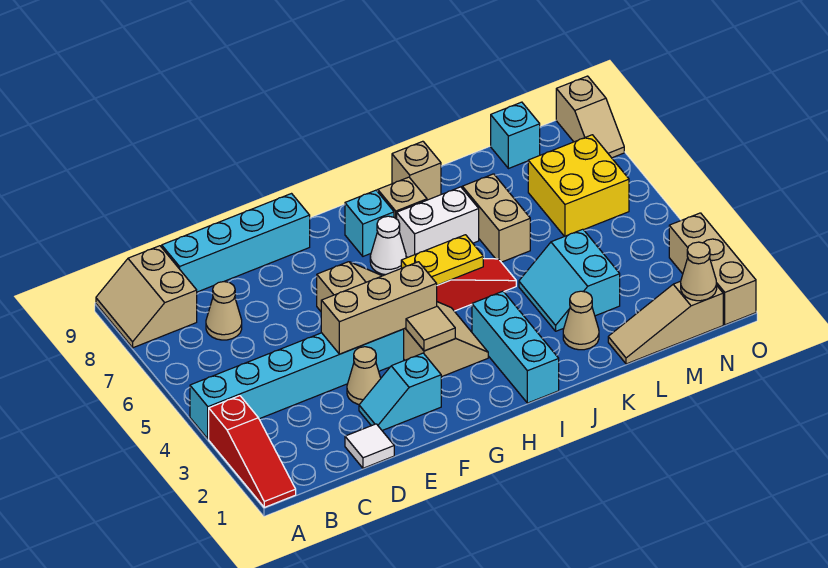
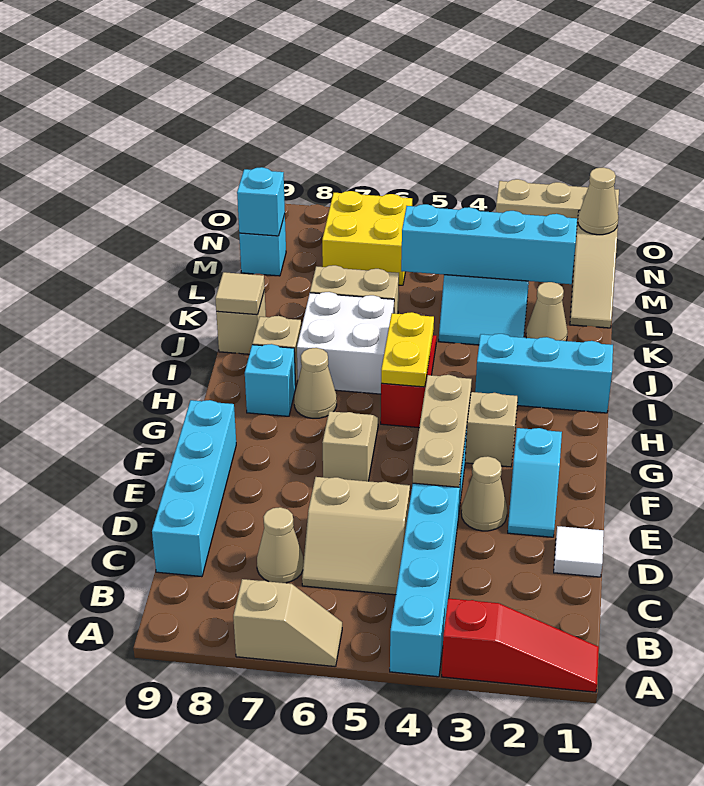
tan 2x2 slope [96,246,197,348] -> tan 2x2 slope moved to [302,477,410,595]
tan 1x3 brick [321,262,437,354] -> tan 1x3 plate [413,375,472,487]
tan 1x1 tile [406,306,455,351] -> tan 1x1 tile moved to [215,272,265,315]
white 1x1 cone [370,216,406,275] -> tan 1x1 cone [294,348,337,418]
white 1x2 brick [397,187,479,258] -> white 2x2 brick [297,292,394,394]
none -> cyan 1x4 brick [401,204,577,284]
none -> cyan 1x1 brick [237,167,285,236]
tan 1x2 slope [556,76,624,158] -> tan 1x2 slope moved to [233,579,342,667]

